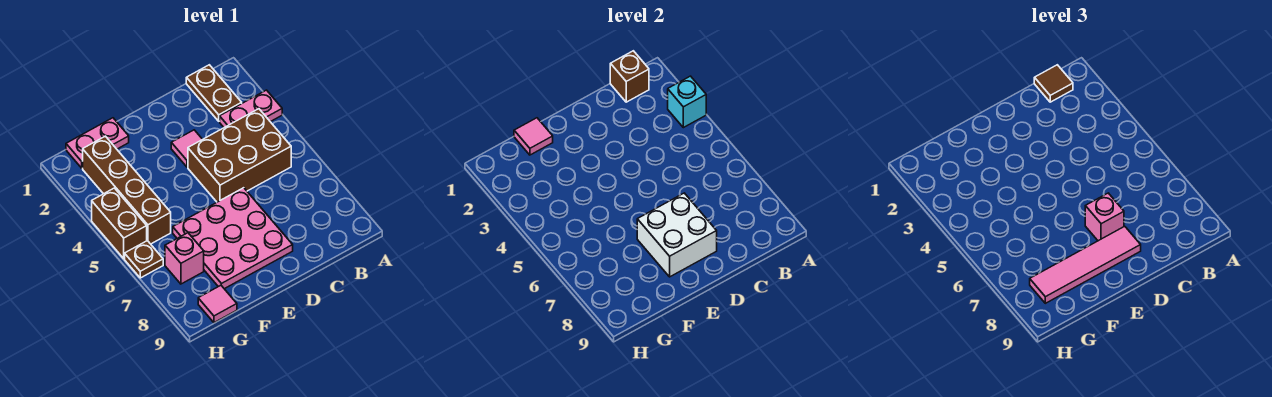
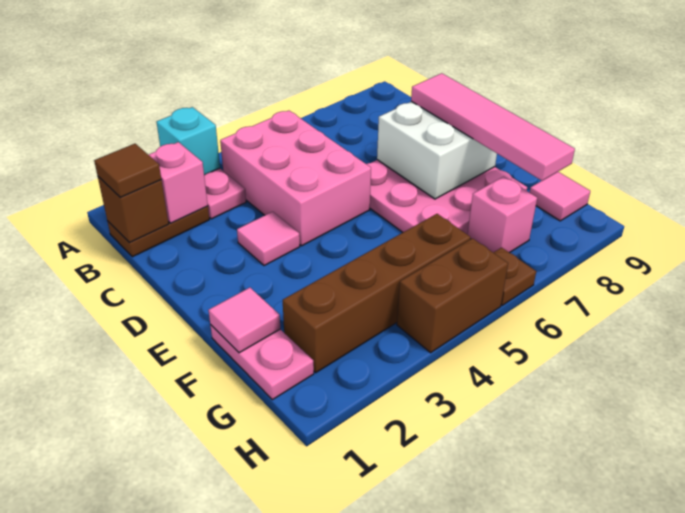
brown 2x3 brick [188,109,291,202] -> pink 2x3 brick [220,111,371,246]
pink 1x1 brick [1085,193,1124,241] -> pink 1x1 brick moved to [149,142,208,223]

